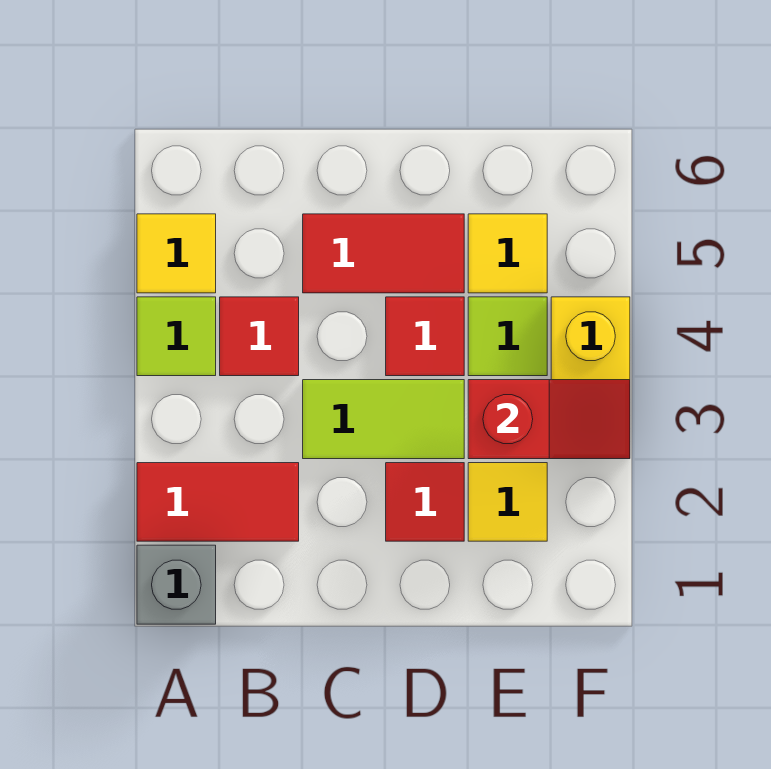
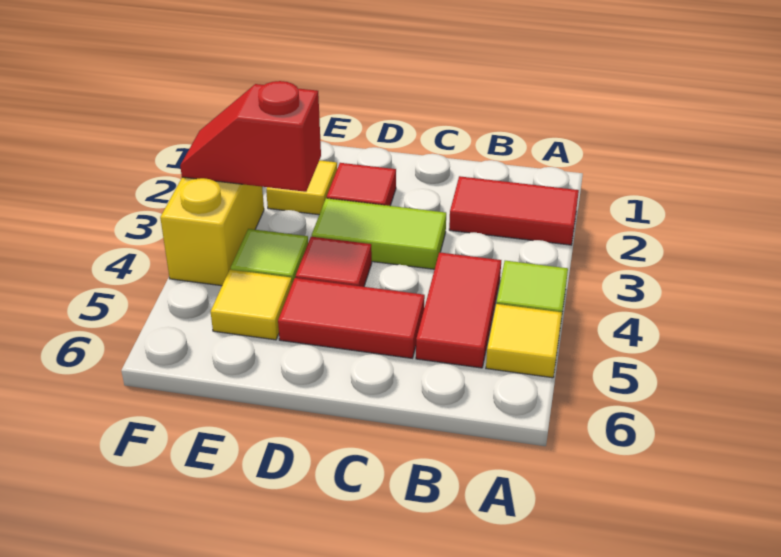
grey 1x1 brick [137,545,216,624] -> none
red 1x1 tile [220,297,299,376] -> red 1x2 tile [416,252,501,368]

